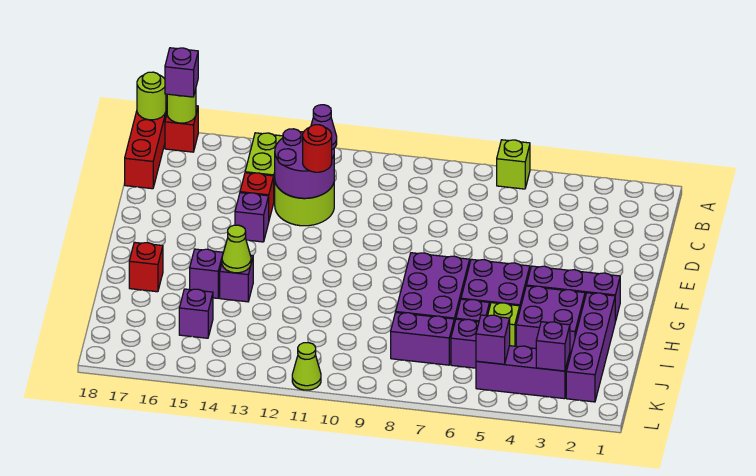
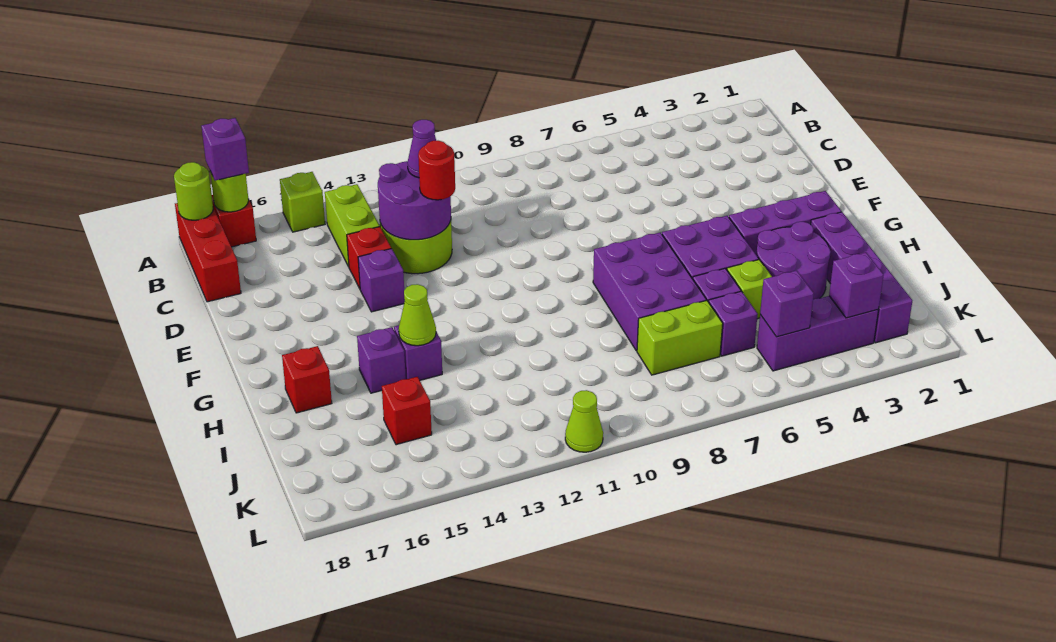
lime 1x1 brick [497,140,530,189] -> lime 1x1 brick moved to [280,172,325,232]
purple 2x2 brick [516,286,585,356] -> purple 2x2 round brick [756,222,831,299]
purple 1x2 brick [391,313,454,365] -> lime 1x2 brick [637,300,723,375]
purple 1x1 brick [179,289,213,338] -> red 1x1 brick [382,377,432,445]

